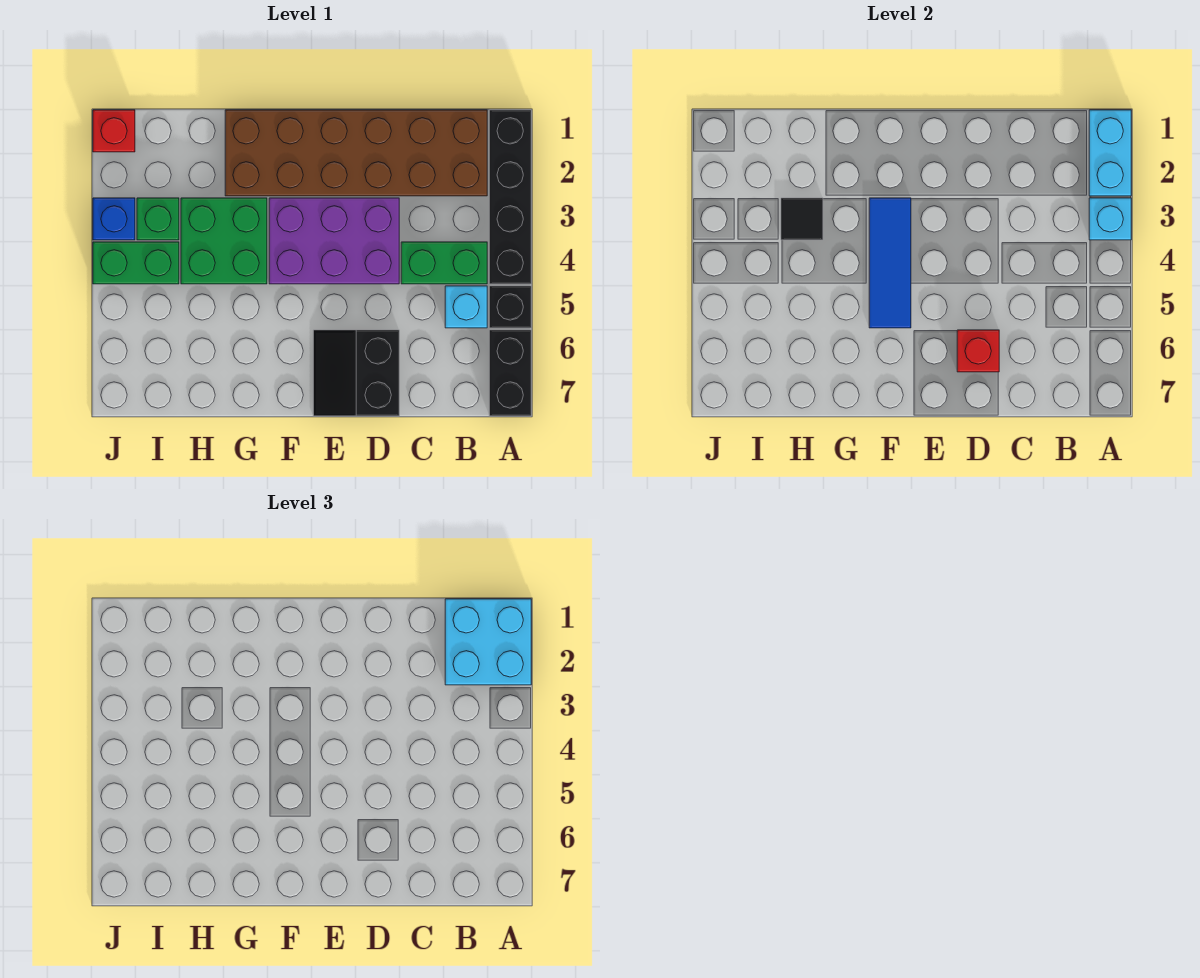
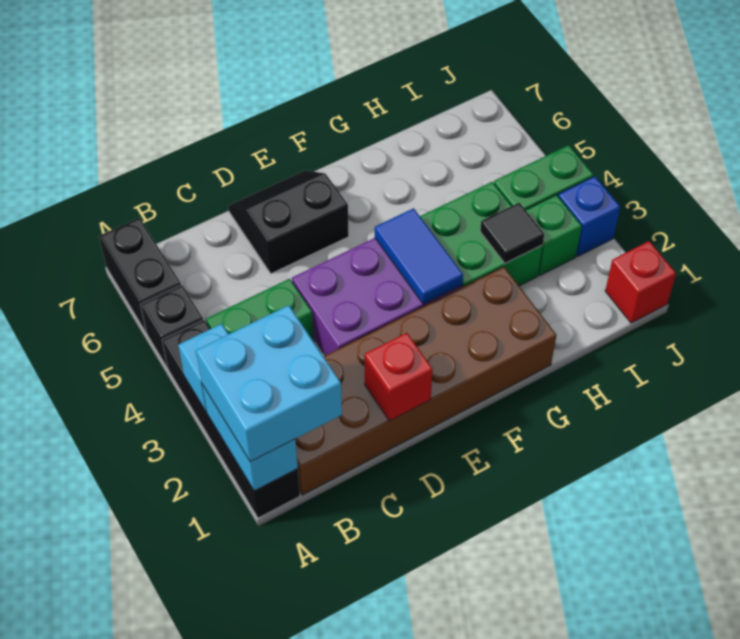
cyan 1x1 brick [445,286,487,328] -> none
black 2x2 slope [313,330,399,416] -> black 2x2 slope turned to [228,170,349,274]
red 1x1 brick [957,330,999,372] -> red 1x1 brick moved to [365,333,433,421]
blue 1x3 tile [869,198,911,328] -> blue 1x2 tile [375,208,463,304]

